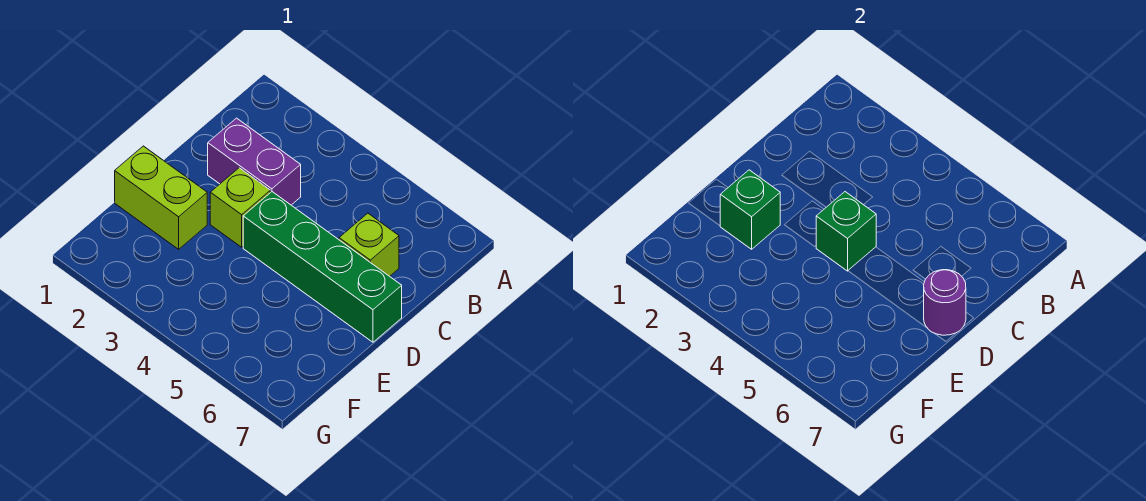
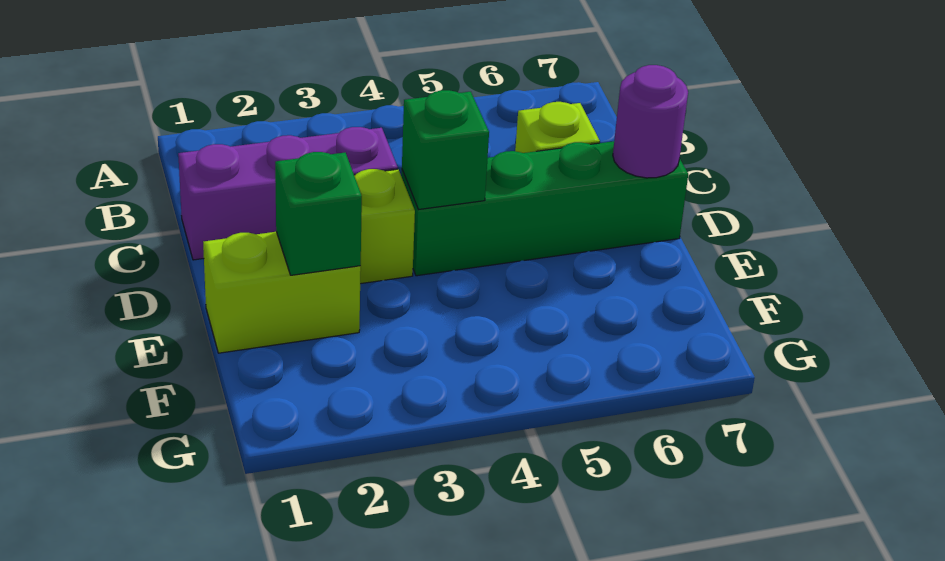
purple 1x2 brick [208,118,301,205] -> purple 1x3 brick [178,127,398,260]

